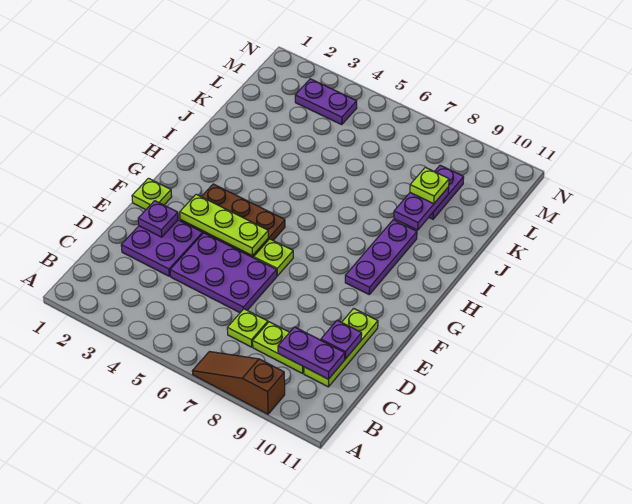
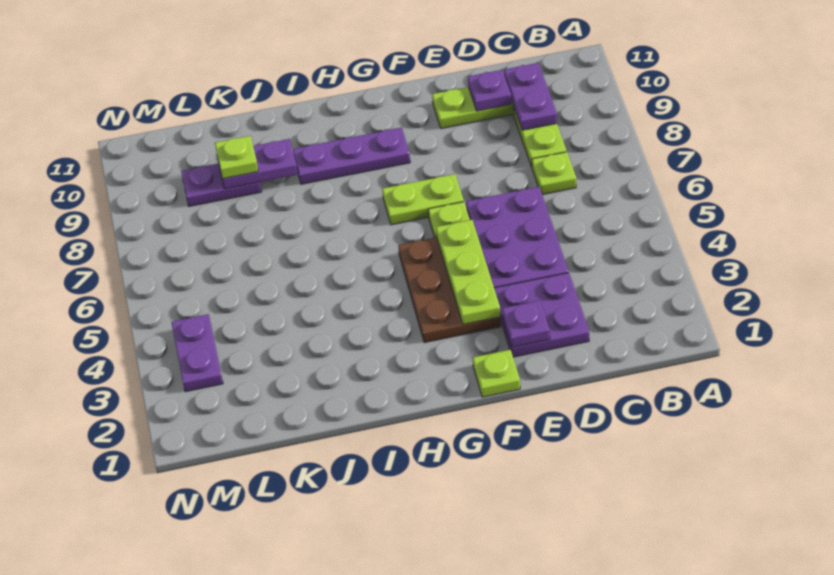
brown 1x3 slope [192,352,285,414] -> none
none -> lime 1x2 plate [382,174,464,225]

